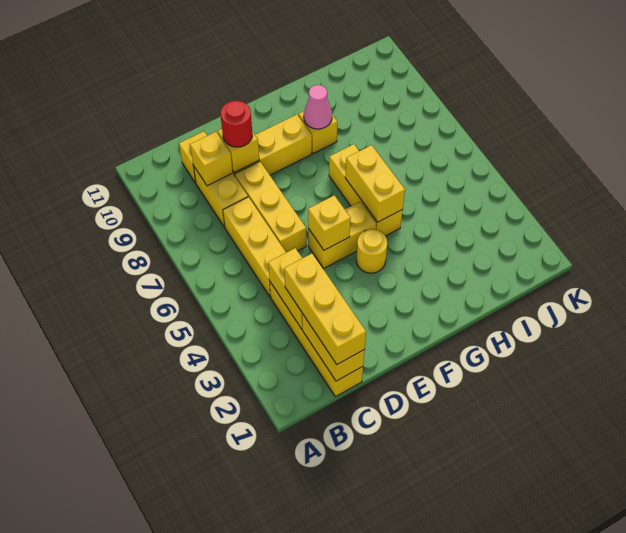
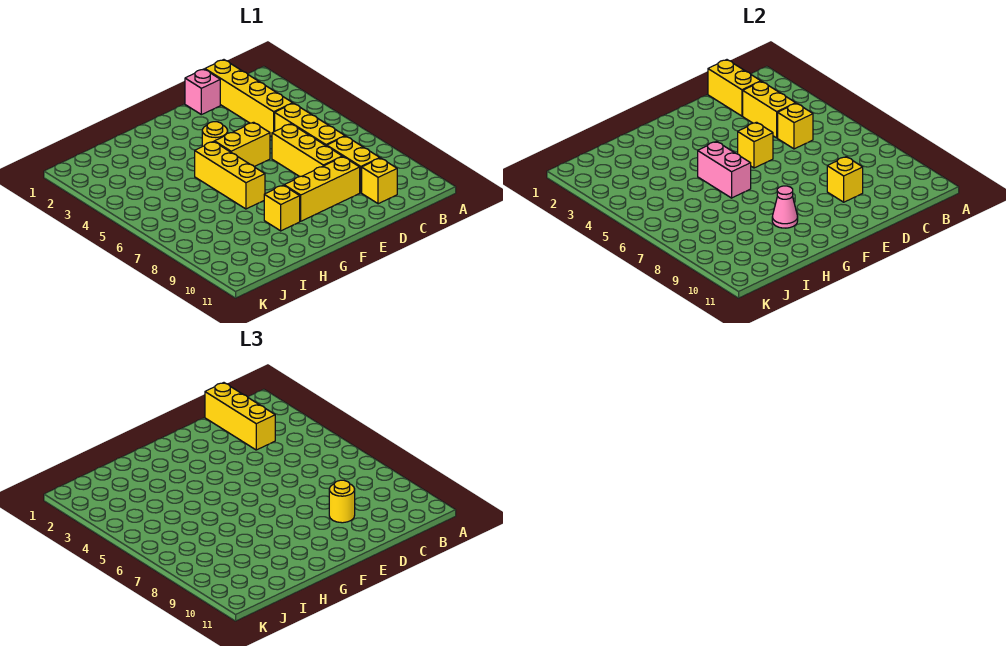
yellow 1x1 brick [190,132,233,186] -> yellow 1x1 brick moved to [778,103,813,149]
none -> pink 1x1 brick [185,69,220,115]
red 1x1 round brick [220,101,252,147] -> yellow 1x1 round brick [329,480,355,523]
yellow 1x2 brick [345,145,405,222] -> pink 1x2 brick [698,142,751,198]

